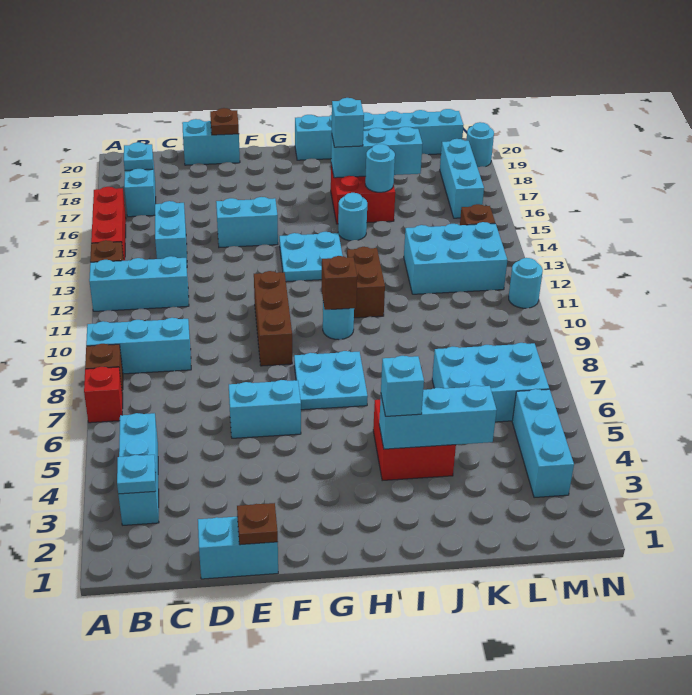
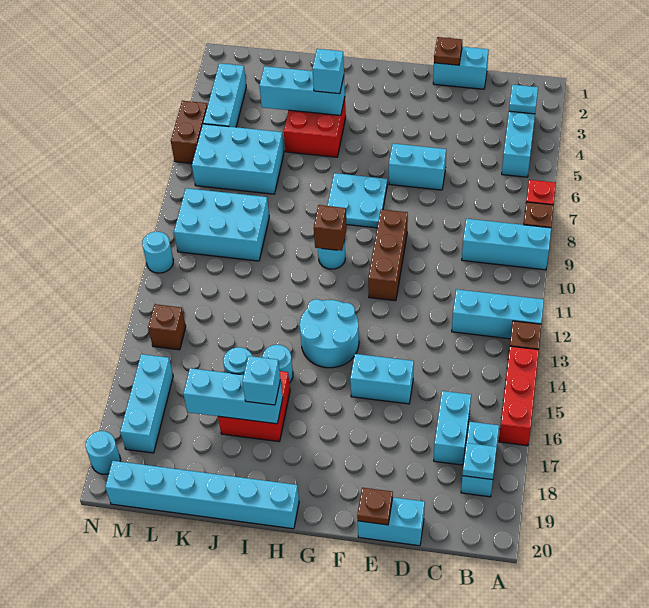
cyan 1x2 brick [155,201,187,264] -> cyan 1x2 brick moved to [434,391,471,465]
cyan 2x2 plate [279,232,343,282] -> cyan 2x2 round brick [300,299,359,368]
brown 1x2 brick [347,247,385,318] -> brown 1x2 brick moved to [171,101,208,163]
cyan 2x3 brick [404,222,507,294] -> cyan 2x3 brick moved to [174,188,269,261]

